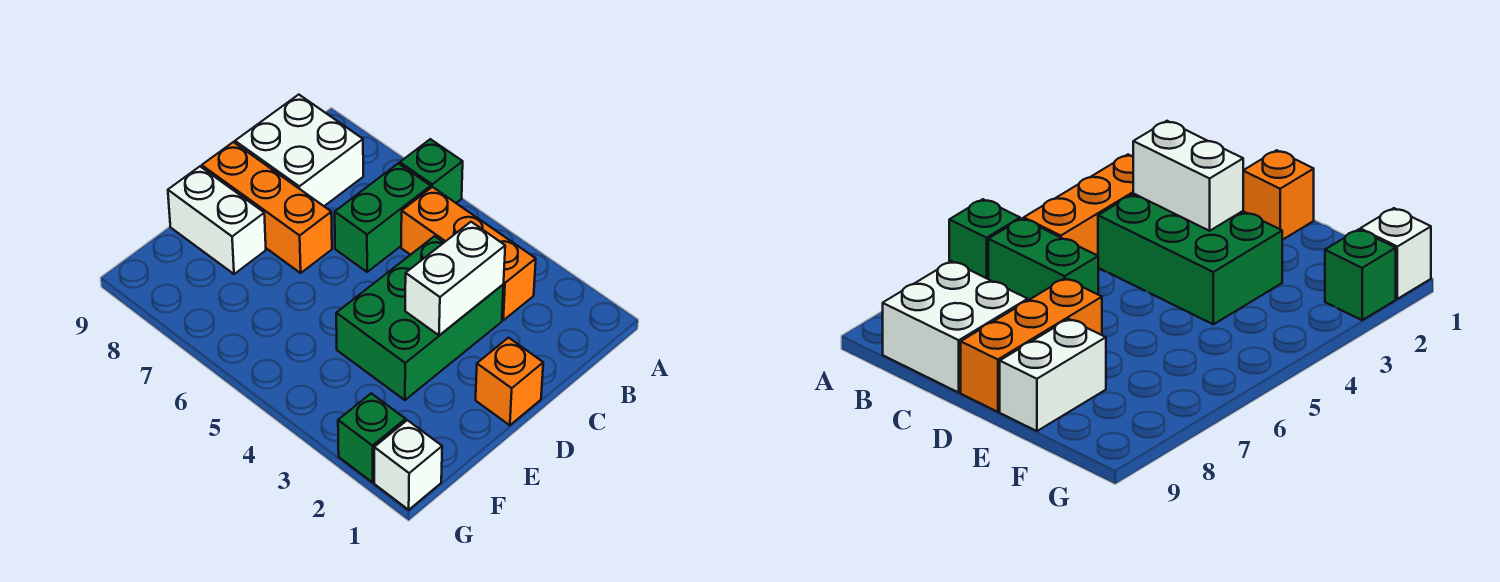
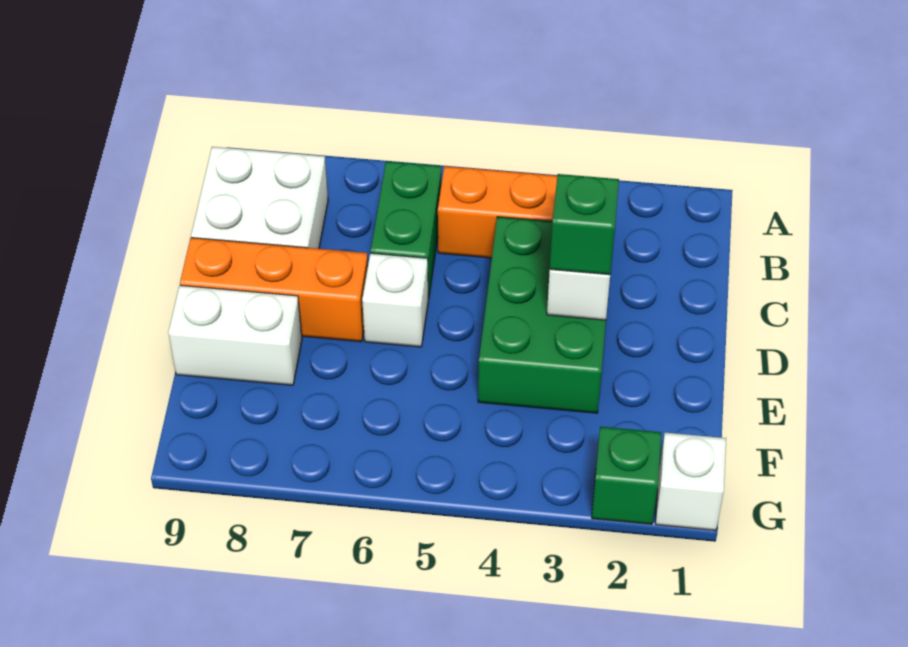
green 1x1 brick [400,139,463,203] -> green 1x1 brick moved to [550,174,619,275]
orange 1x1 brick [476,338,543,425] -> none
none -> white 1x1 brick [362,253,428,347]

